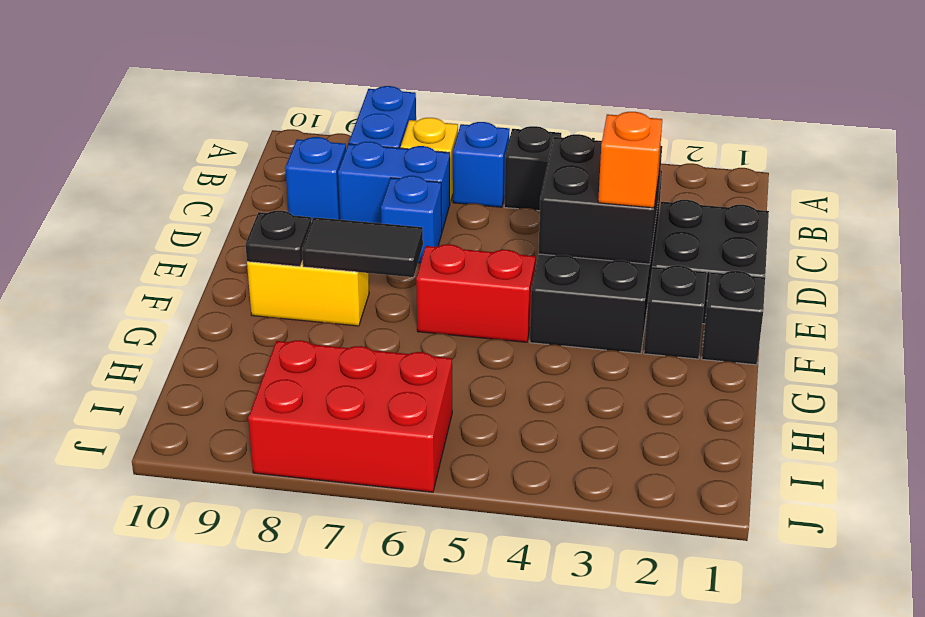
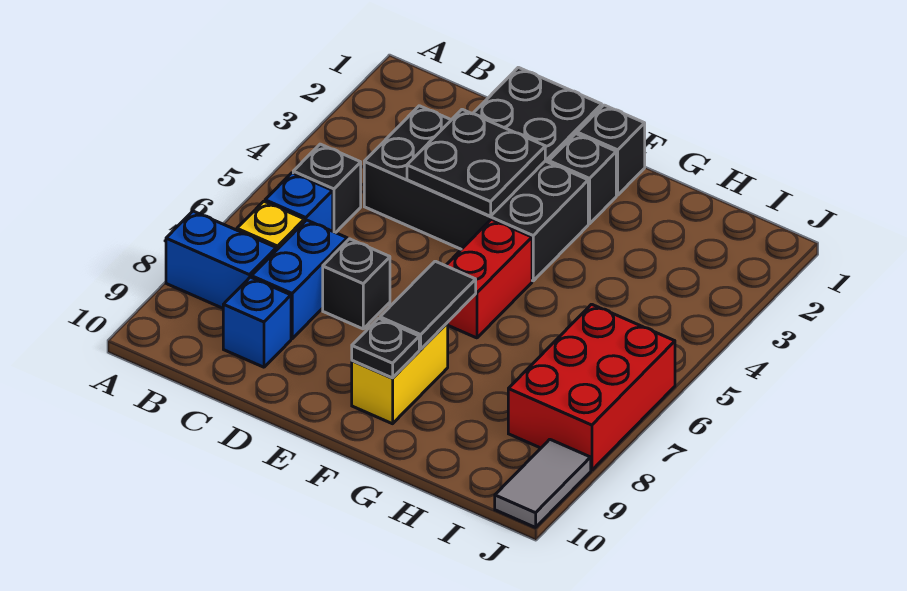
black 2x2 brick [539,134,662,264] -> black 2x2 plate [407,109,545,216]
blue 1x1 brick [381,176,442,263] -> black 1x1 brick [323,239,390,329]
orange 1x1 brick [598,112,662,208] -> none
none -> grey 1x2 tile [495,439,591,527]

